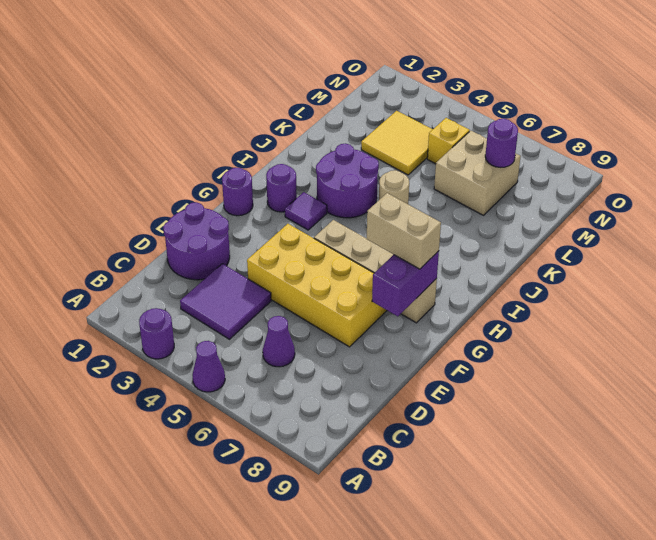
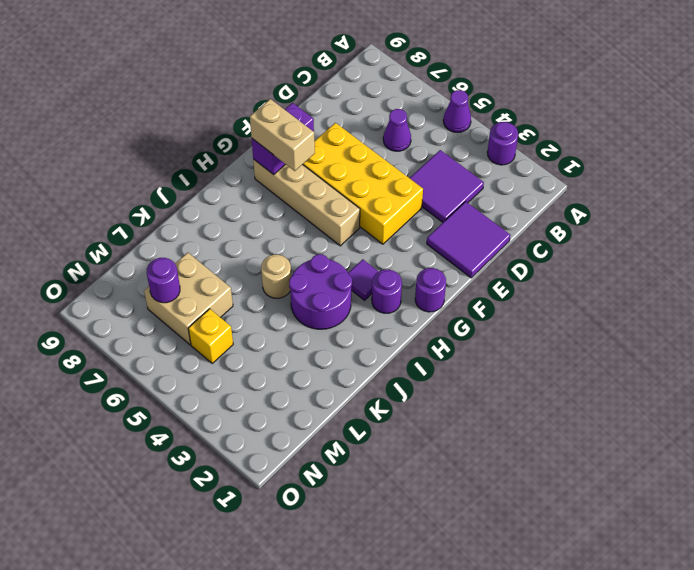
purple 2x2 round brick [163,202,230,280] -> purple 2x2 tile [427,201,510,278]
yellow 2x2 tile [361,111,433,175] -> none

